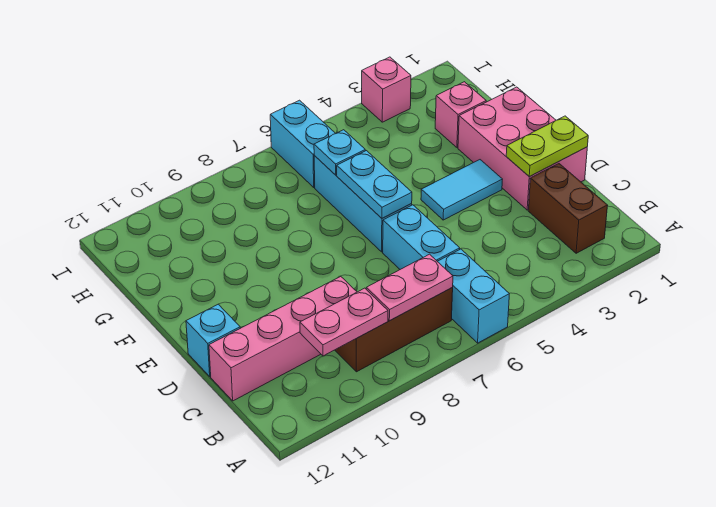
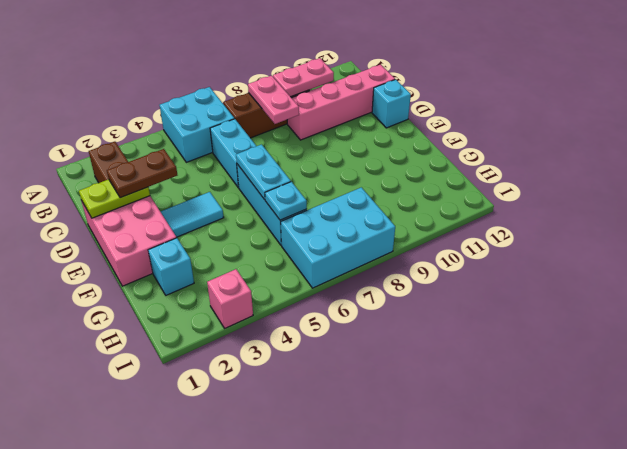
cyan 1x2 brick [437,249,509,343] -> cyan 2x2 brick [160,87,234,162]
pink 1x2 plate [366,254,453,321] -> pink 1x2 plate turned to [248,76,299,124]
none -> brown 1x2 plate [107,149,177,198]
pink 1x1 brick [435,82,486,148] -> cyan 1x1 brick [148,238,194,295]
cyan 1x2 brick [270,100,336,187] -> cyan 2x3 brick [281,187,395,288]

